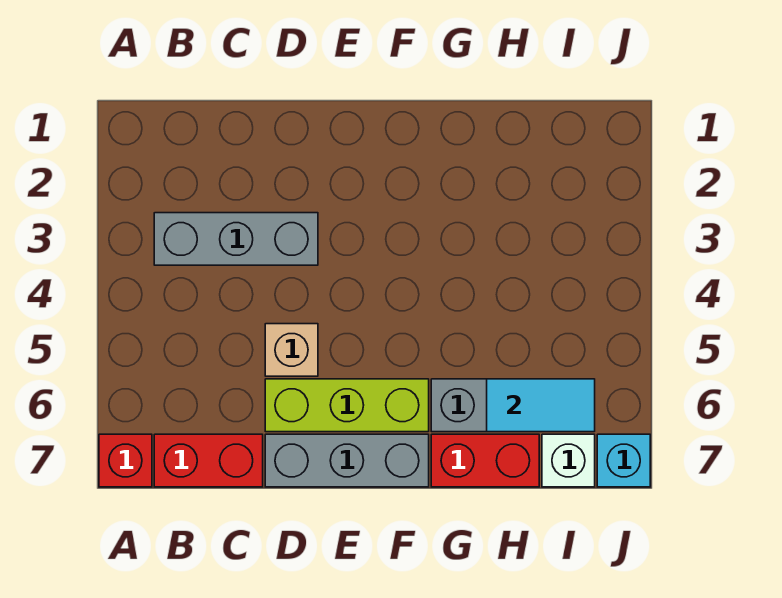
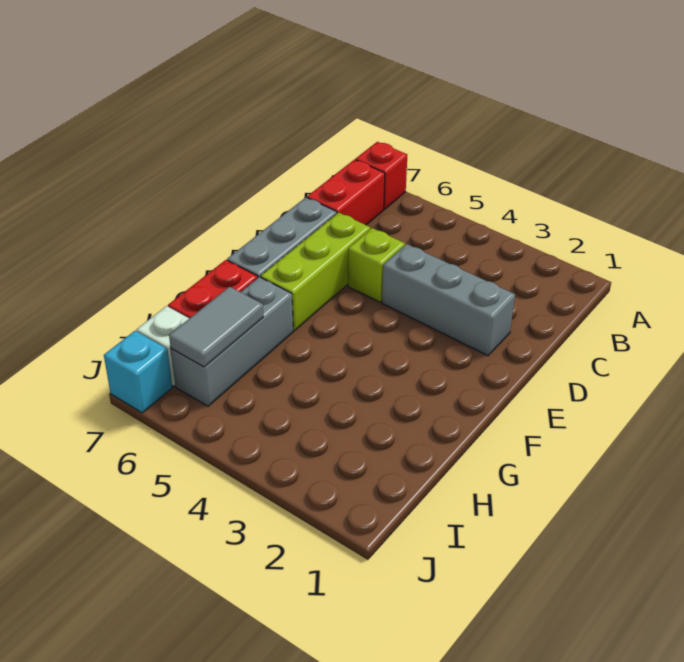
grey 1x3 brick [154,213,318,265] -> grey 1x3 brick turned to [382,244,515,356]
tan 1x1 brick [265,324,318,376] -> lime 1x1 brick [348,228,405,302]
cyan 1x2 tile [487,379,595,432] -> grey 1x2 tile [169,287,263,367]

